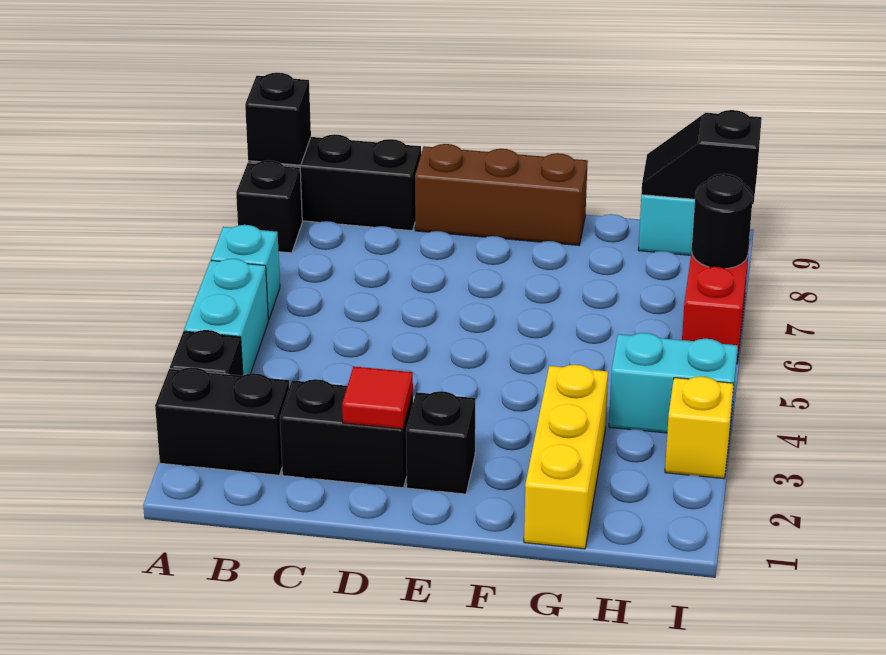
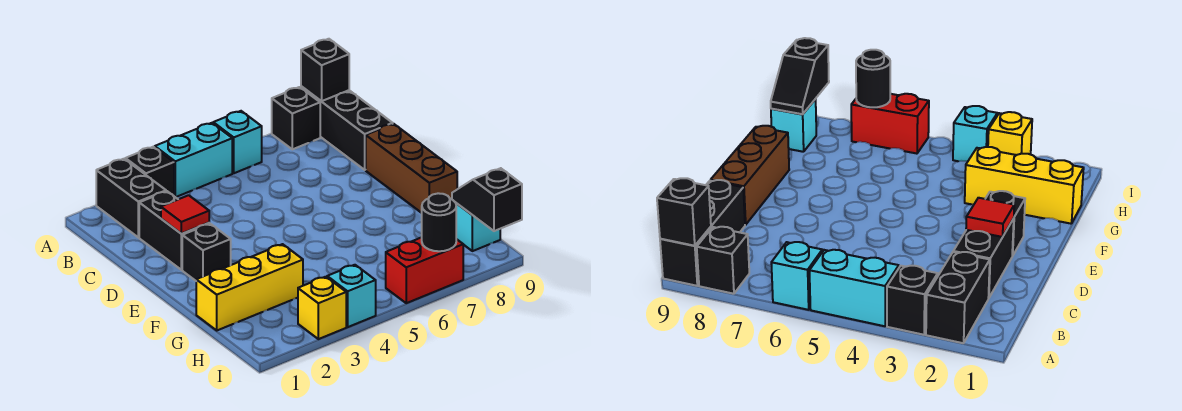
cyan 1x2 brick [609,333,738,435] -> cyan 1x1 brick [327,265,376,327]

